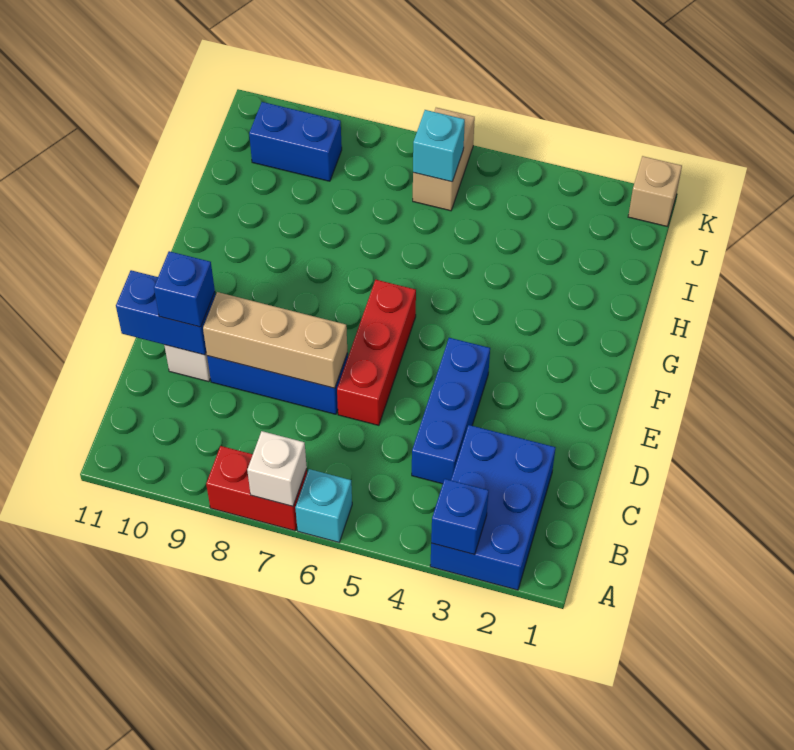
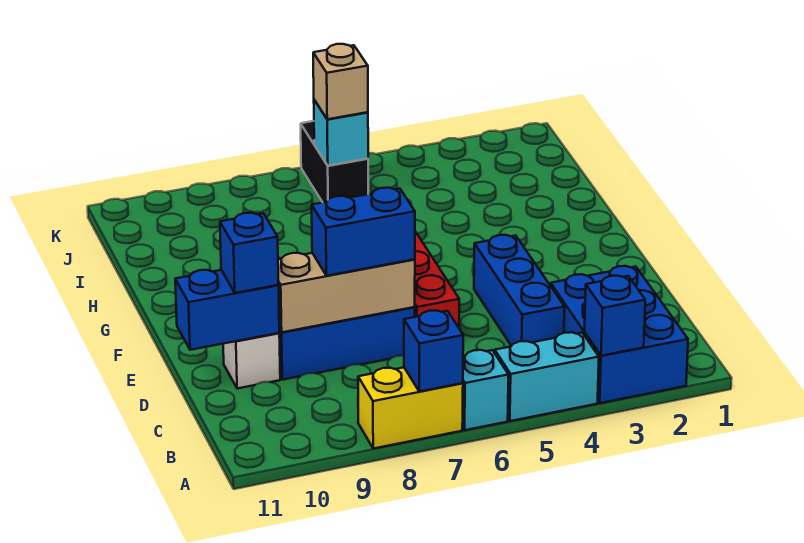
none -> cyan 1x2 brick [495,332,599,421]
red 1x2 brick [206,446,307,531] -> yellow 1x2 brick [358,367,463,449]
white 1x1 brick [247,431,307,506] -> blue 1x1 brick [404,310,463,391]
tan 1x2 brick [413,108,475,211] -> black 1x2 brick [301,121,368,202]
blue 1x2 brick [249,102,342,181] -> blue 1x2 brick moved to [312,188,415,276]
tan 1x1 brick [628,156,682,226] -> tan 1x1 brick moved to [313,44,368,119]

